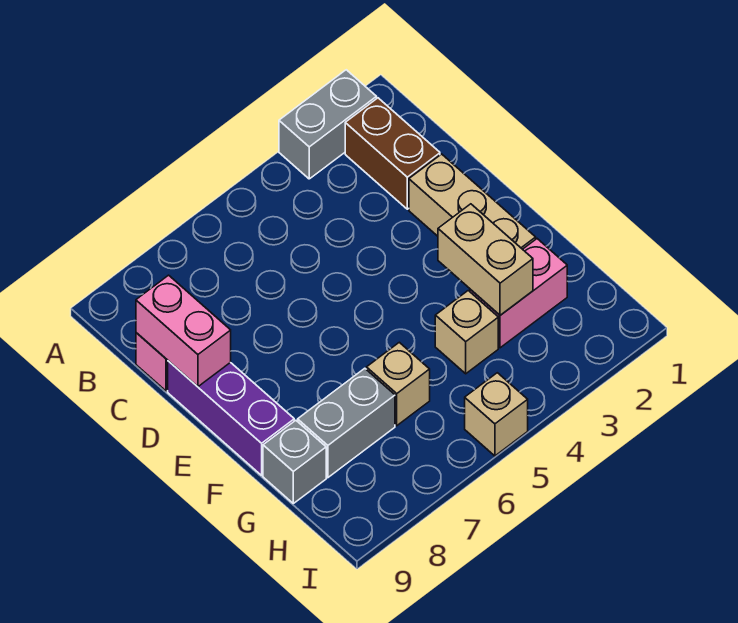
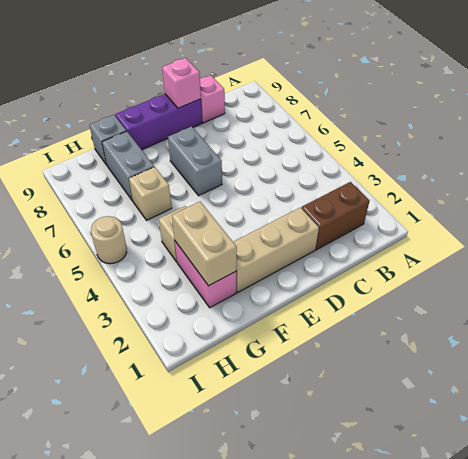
grey 1x2 brick [279,70,377,179] -> grey 1x2 brick moved to [168,126,222,196]
pink 1x2 brick [136,275,231,387] -> pink 1x1 brick [162,58,201,108]
tan 1x2 brick [438,204,533,315] -> tan 1x2 brick turned to [172,202,237,286]
tan 1x1 brick [465,373,528,456] -> tan 1x1 round brick [91,216,127,264]

